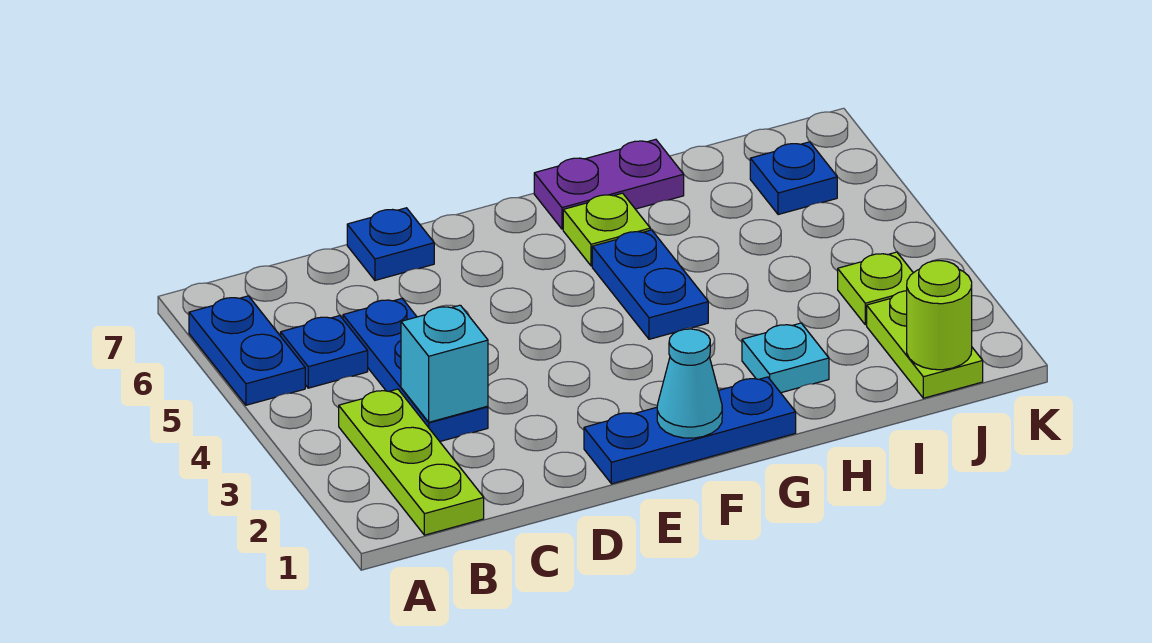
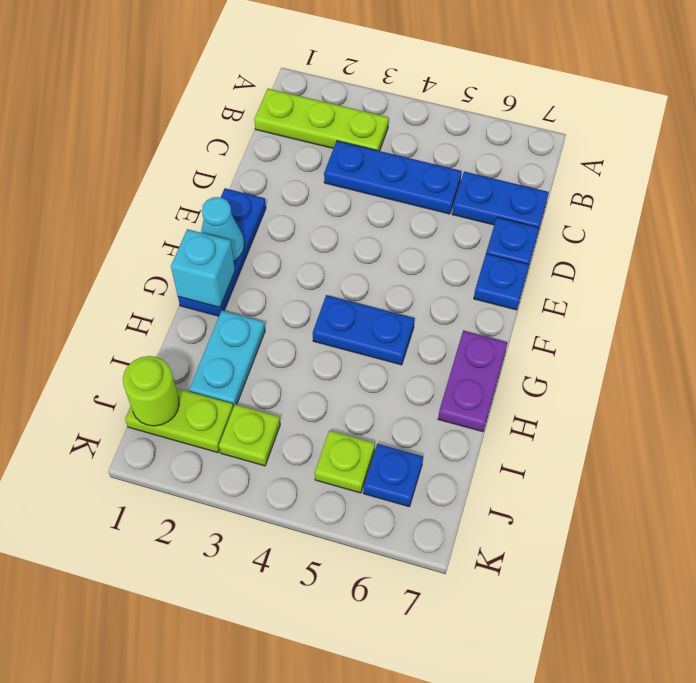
blue 1x2 plate [189,296,305,405] -> blue 1x2 plate moved to [452,171,549,227]
blue 1x1 plate [281,316,368,388] -> blue 1x1 plate moved to [474,254,529,310]
cyan 1x1 brick [401,305,488,422] -> cyan 1x1 brick moved to [171,229,235,307]
lime 1x1 plate [563,193,650,266] -> lime 1x1 plate moved to [315,430,375,493]
cyan 1x1 plate [742,323,829,393] -> cyan 1x2 plate [189,311,265,407]

